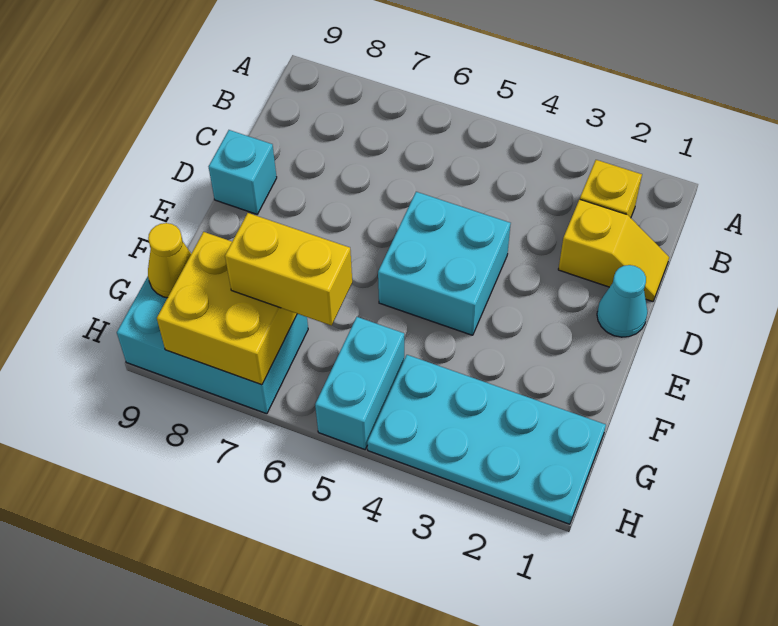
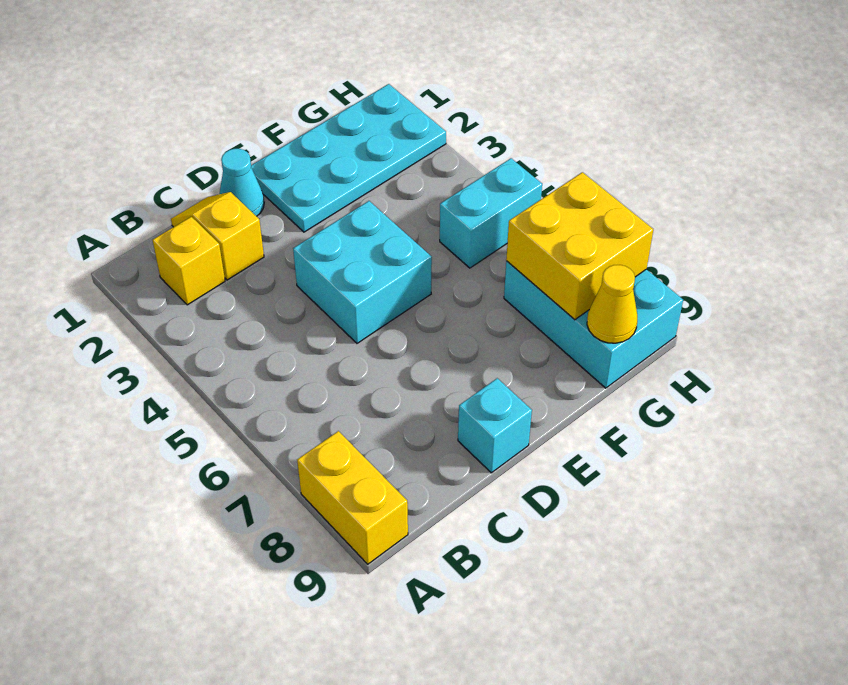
cyan 2x4 plate [367,355,606,524] -> cyan 2x4 plate turned to [251,84,446,232]
yellow 1x2 brick [225,213,352,326] -> yellow 1x2 brick moved to [297,431,408,564]

